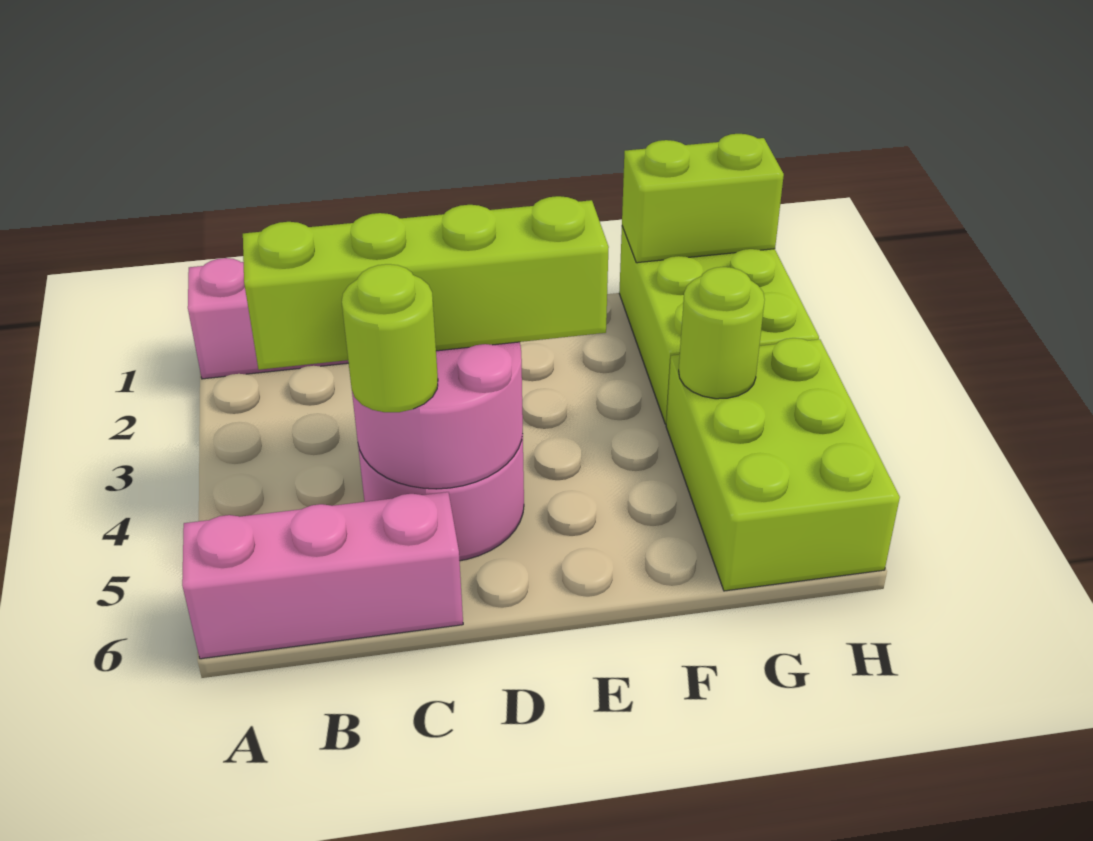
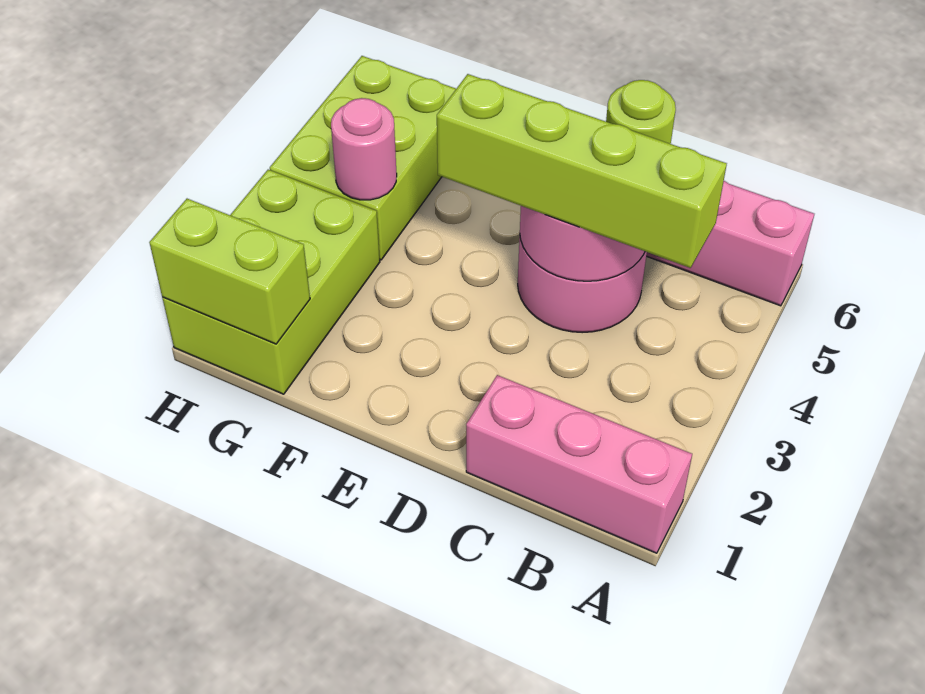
lime 1x1 round brick [679,267,765,399] -> pink 1x1 round brick [331,98,397,200]

